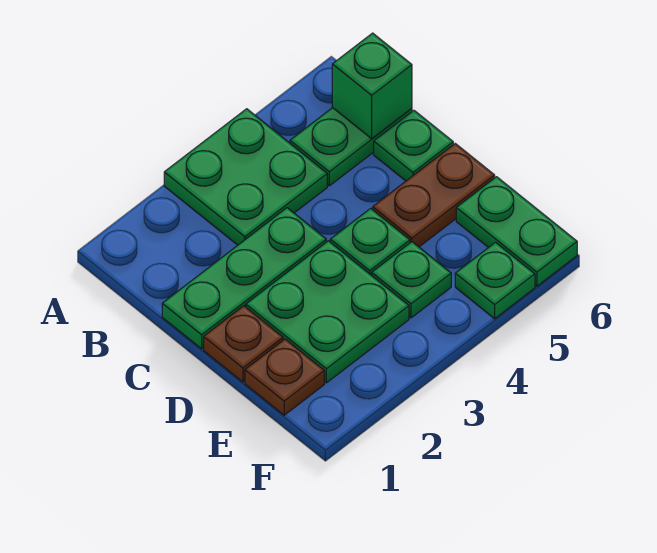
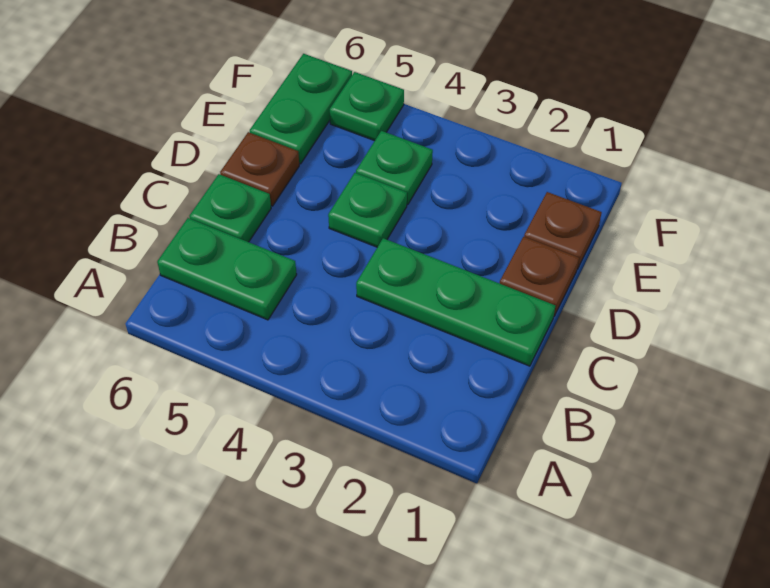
green 2x2 plate [164,109,327,245] -> none
green 1x1 brick [332,33,412,139] -> none
green 2x2 plate [246,241,409,383] -> none
brown 1x2 plate [373,144,495,247] -> brown 1x1 plate [220,132,299,206]

